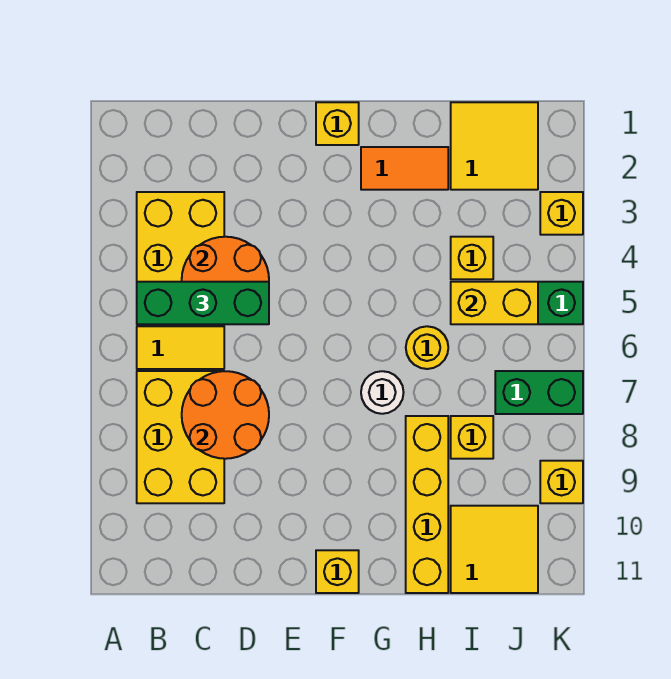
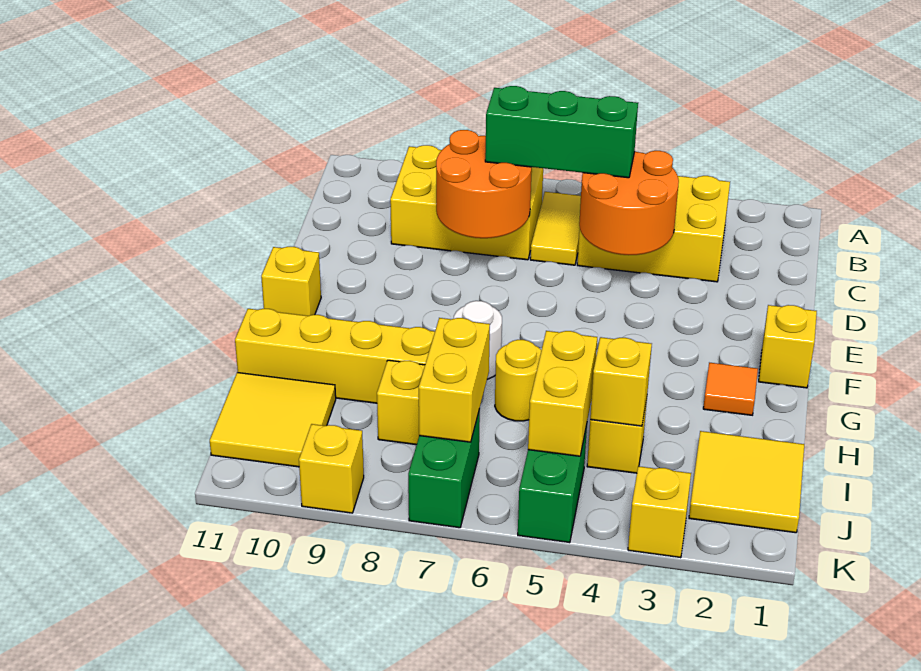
green 1x3 brick [137,282,269,324] -> green 1x3 brick turned to [485,86,638,178]
orange 1x2 tile [361,147,448,190] -> orange 1x1 tile [703,363,758,415]
none -> yellow 1x1 brick [590,337,652,426]
none -> yellow 1x2 brick [419,318,490,442]

